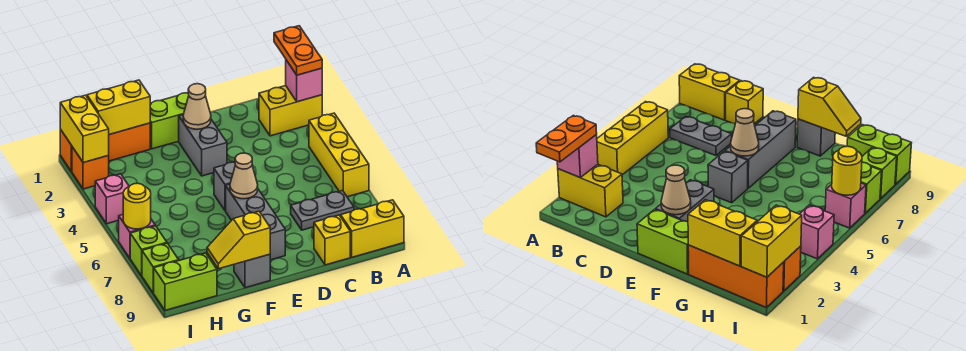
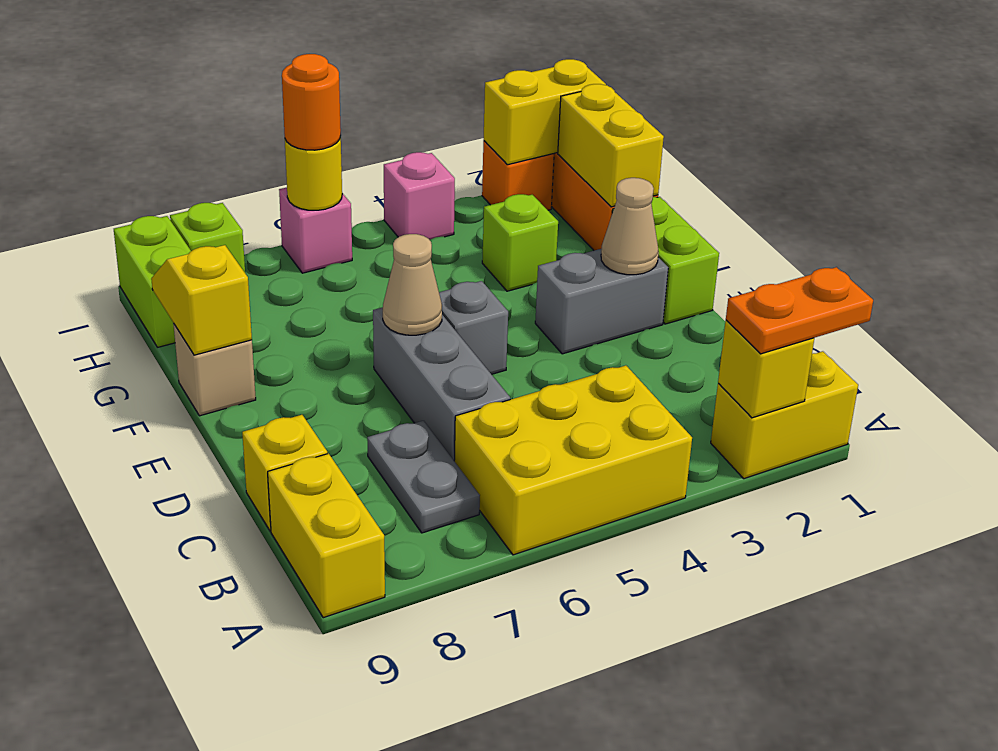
yellow 1x2 brick [259,86,322,136] -> yellow 1x2 brick turned to [711,351,858,479]
pink 1x1 brick [286,60,322,102] -> yellow 1x1 brick [718,320,814,418]
yellow 1x3 brick [309,113,369,197] -> yellow 2x3 brick [454,365,692,555]
grey 1x3 brick [226,184,285,260] -> grey 1x3 brick turned to [373,307,510,460]
grey 1x1 brick [234,254,270,288] -> tan 1x1 brick [173,323,256,416]
none -> orange 1x1 round brick [282,54,341,150]
lime 1x1 brick [130,226,167,276] -> lime 1x1 brick moved to [482,194,558,291]

